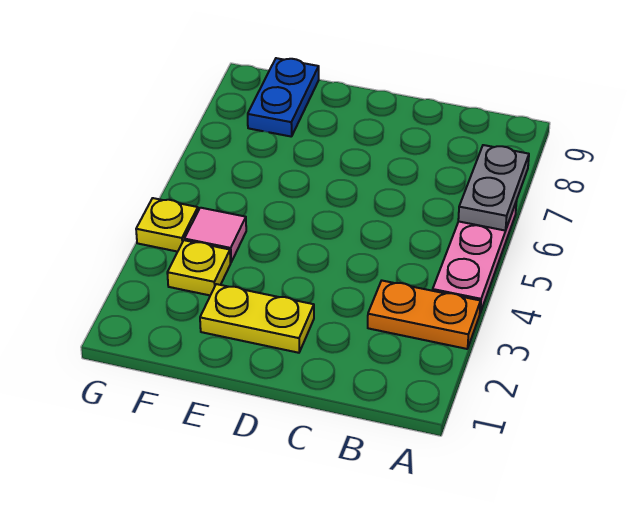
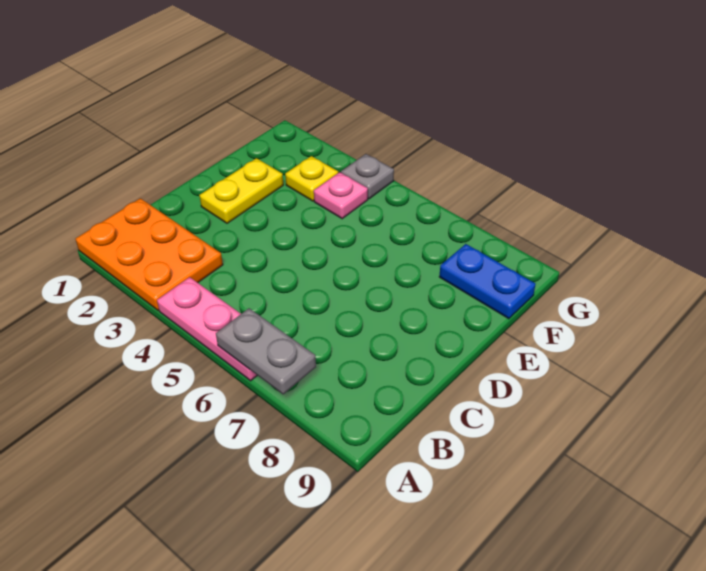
orange 1x2 plate [368,281,481,349] -> orange 2x3 plate [75,198,223,311]
pink 1x1 tile [184,208,246,262] -> pink 1x1 plate [314,172,368,219]
yellow 1x1 plate [136,198,198,252] -> grey 1x1 plate [341,154,394,199]

